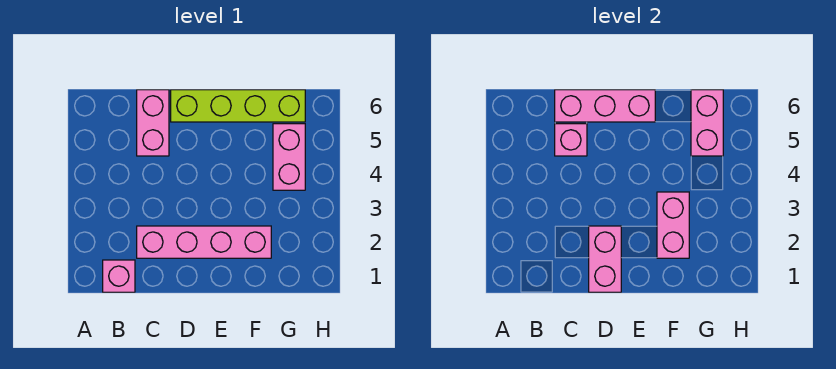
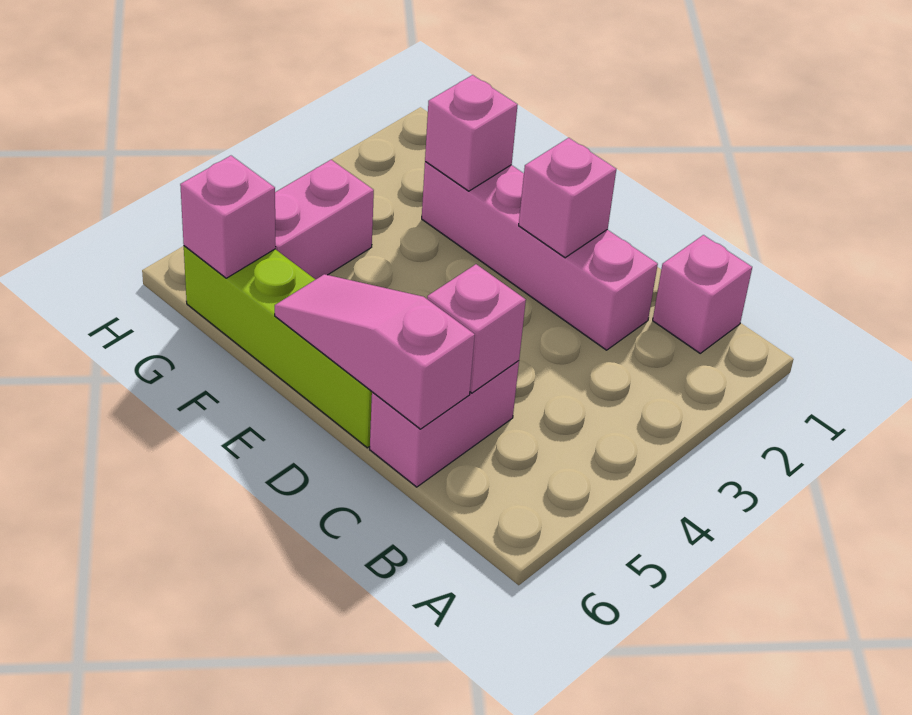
pink 1x3 brick [555,90,655,122] -> pink 1x3 slope [275,274,475,429]
pink 1x2 brick [589,226,621,292] -> pink 1x1 brick [519,138,616,258]
pink 1x2 brick [657,192,689,258] -> pink 1x1 brick [425,75,517,191]
pink 1x2 brick [691,90,723,156] -> pink 1x1 brick [180,156,276,278]

